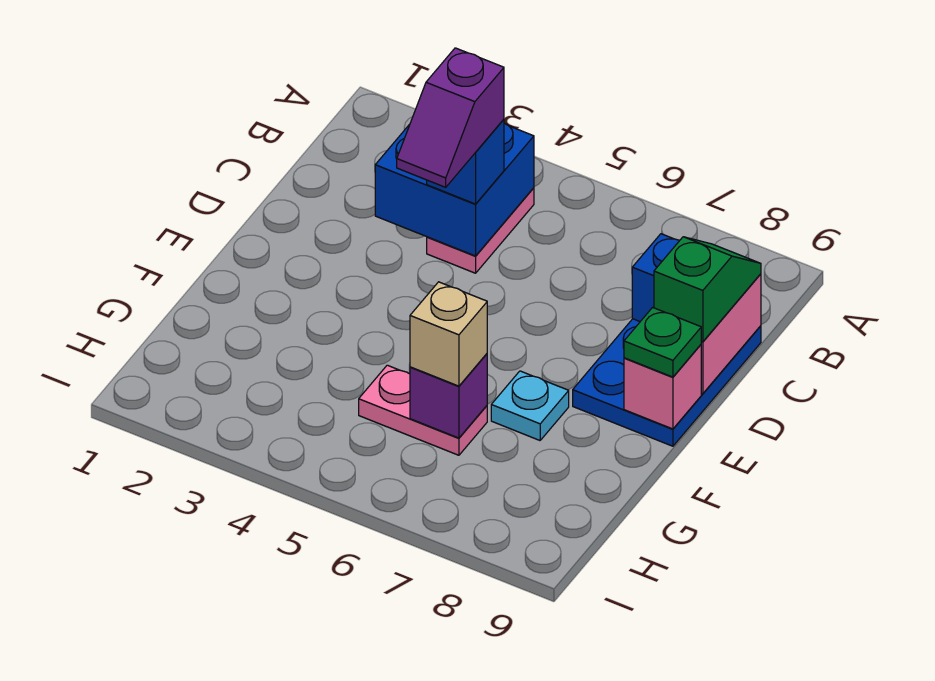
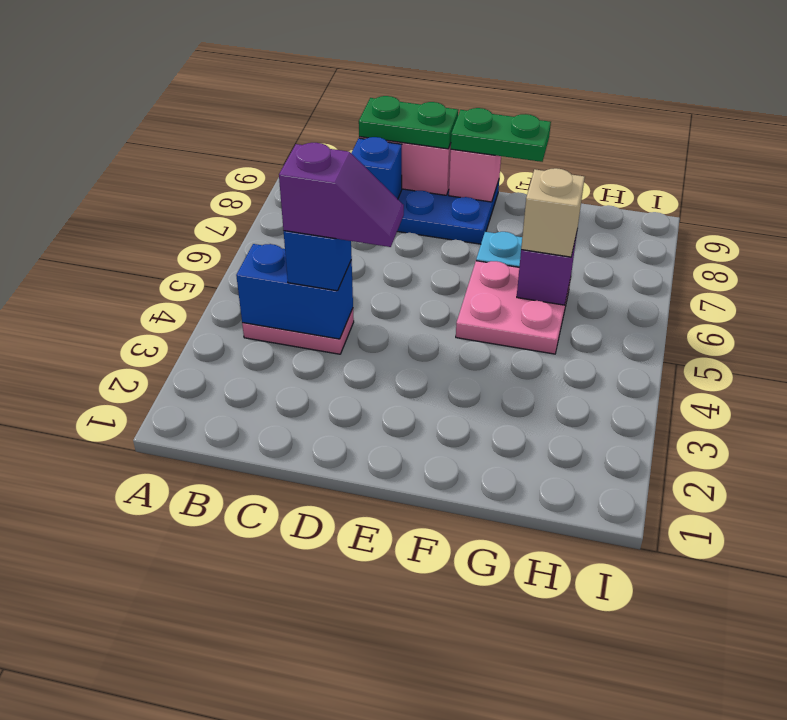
blue 2x2 brick [375,123,534,256] -> blue 1x2 brick [236,244,353,339]
green 1x2 slope [654,237,761,342] -> green 1x2 plate [359,96,458,149]
green 1x1 plate [624,308,701,377] -> green 1x2 plate [451,108,551,162]
pink 1x2 plate [359,365,487,455] -> pink 2x2 plate [456,261,571,354]

